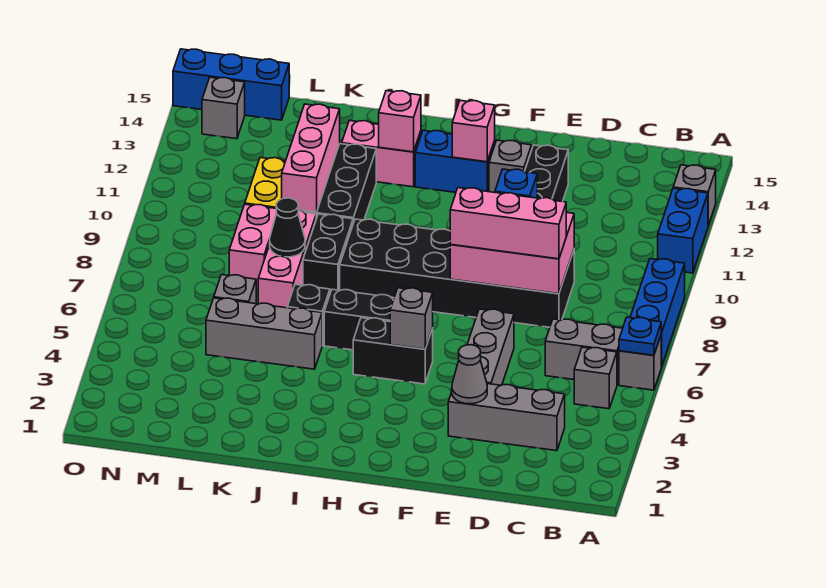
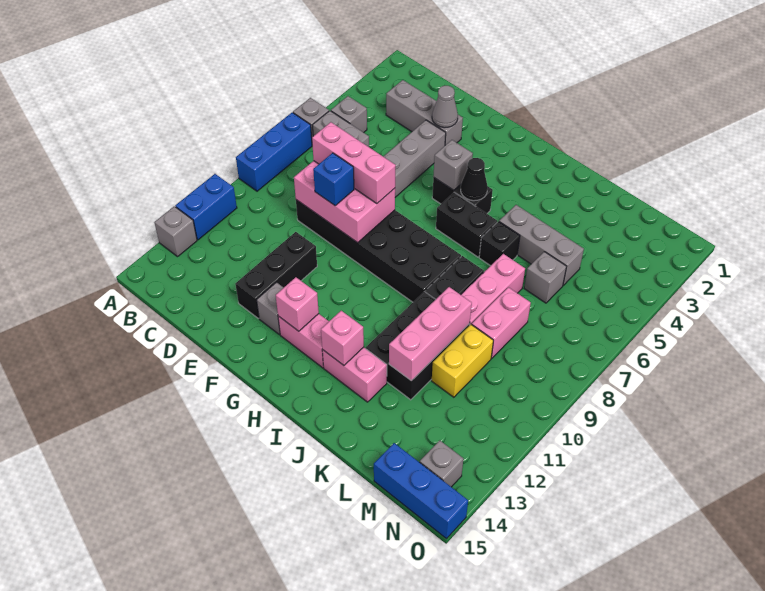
blue 1x1 plate [619,317,662,355] -> none
blue 1x2 brick [415,130,495,192] -> pink 1x2 brick [278,314,329,368]
black 1x1 cone [270,198,305,257] -> black 1x1 cone moved to [461,158,488,201]

